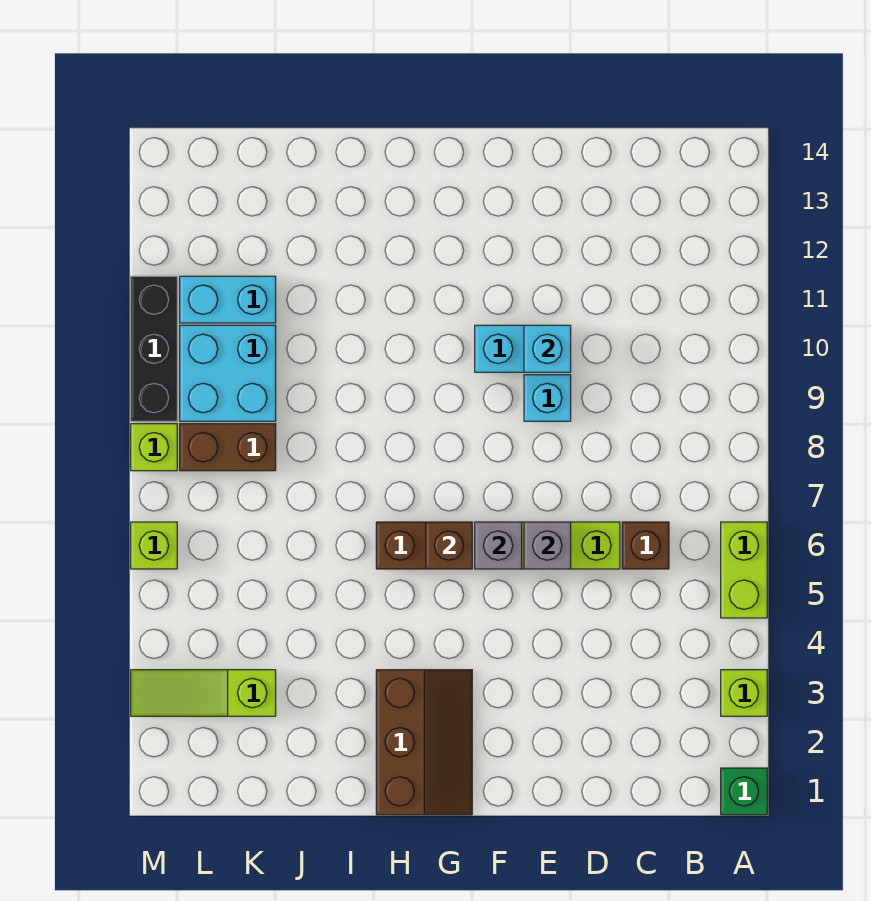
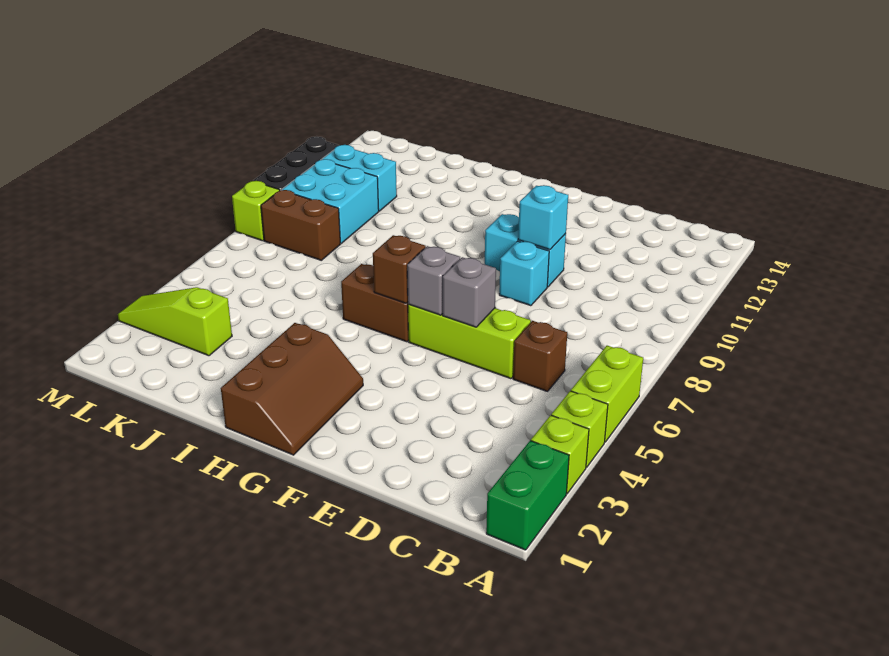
green 1x1 brick [721,768,767,815] -> green 1x2 brick [486,441,569,550]
lime 1x1 brick [131,522,177,569] -> lime 1x1 brick moved to [552,391,608,467]

